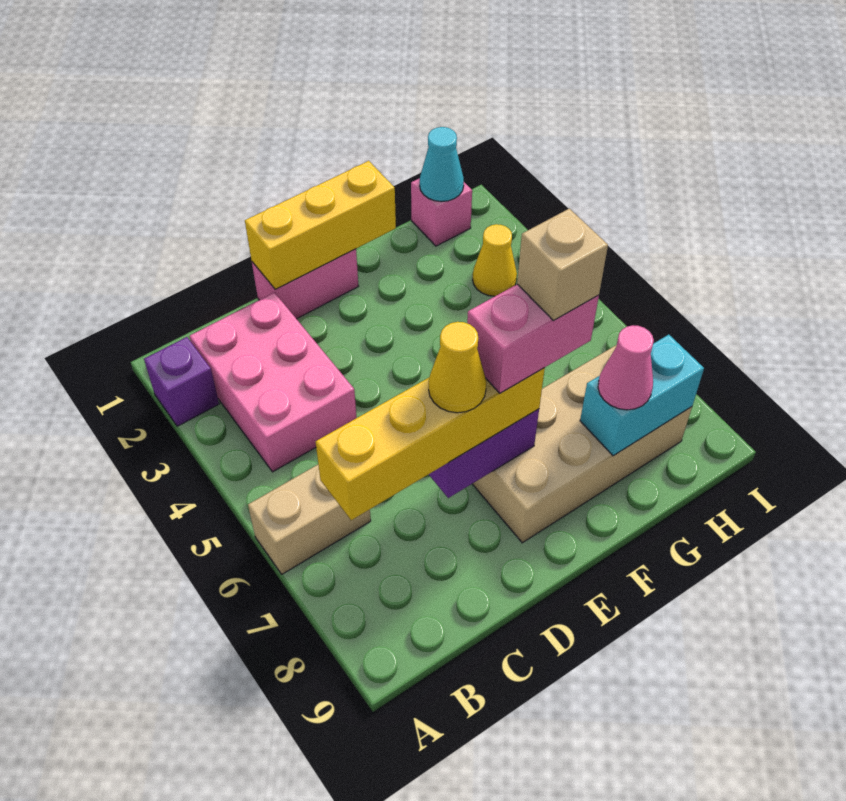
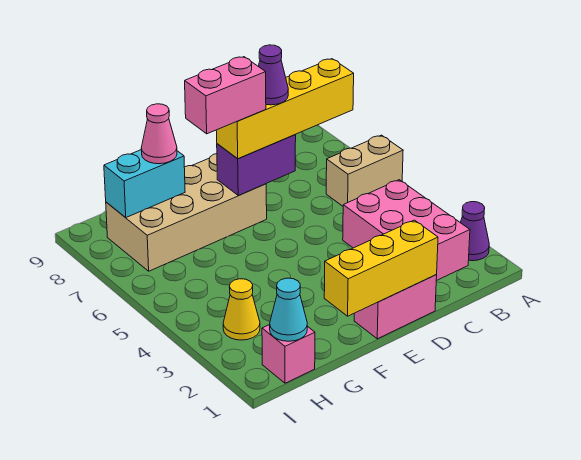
purple 1x1 brick [144,337,219,426] -> purple 1x1 cone [460,202,489,261]
yellow 1x1 cone [429,322,486,413] -> purple 1x1 cone [258,45,288,105]
tan 1x1 brick [517,209,608,320] -> none

